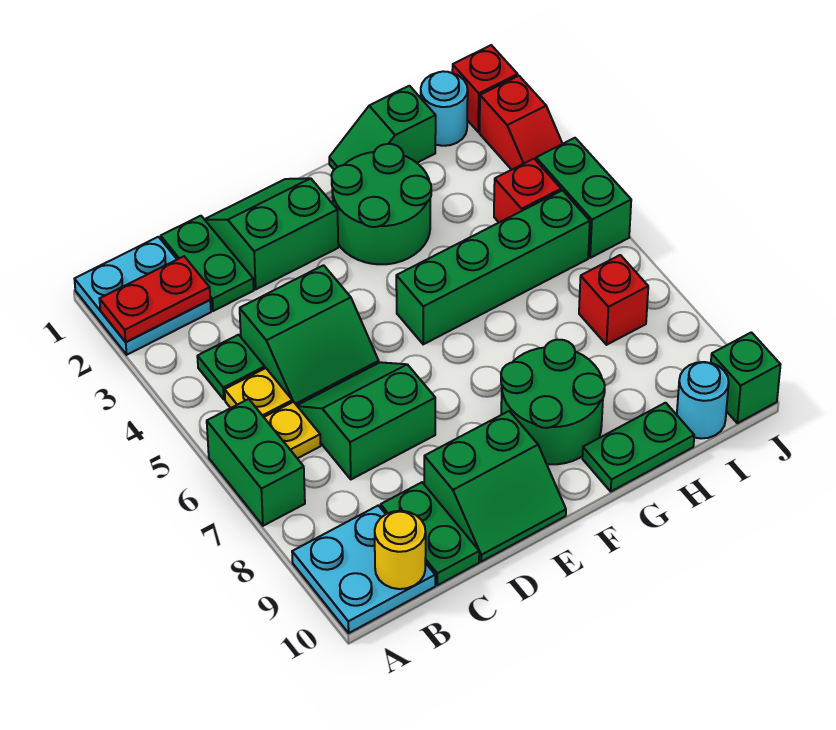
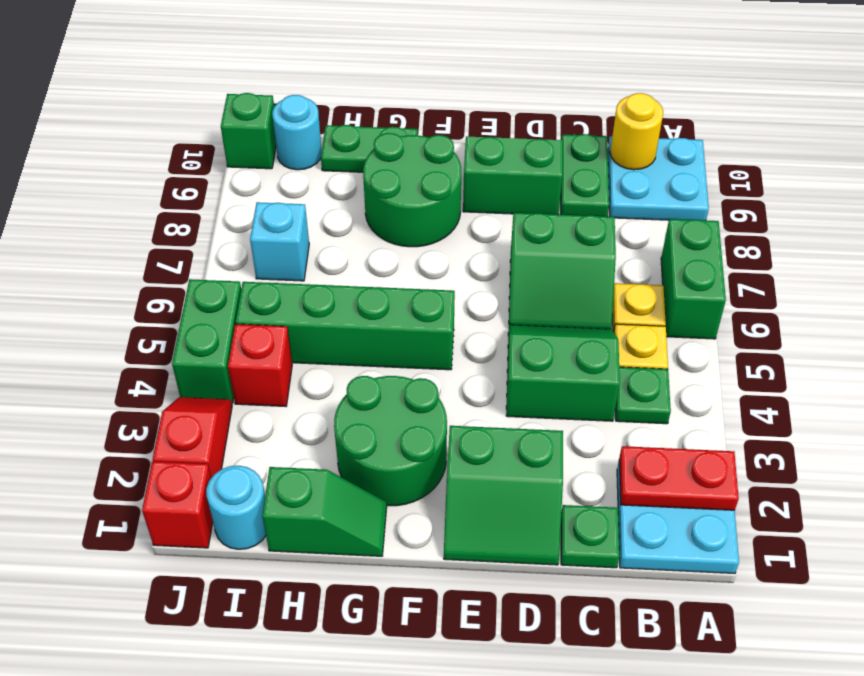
green 1x2 plate [161,216,254,311] -> green 1x1 plate [561,505,619,568]
red 1x1 brick [579,255,648,345] -> cyan 1x1 brick [250,202,309,281]

